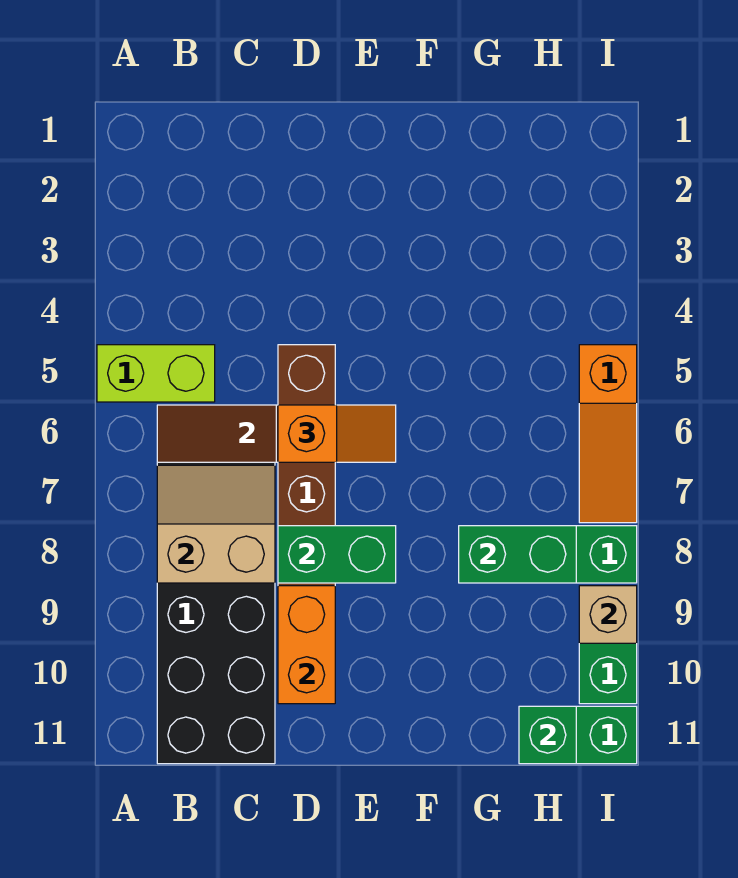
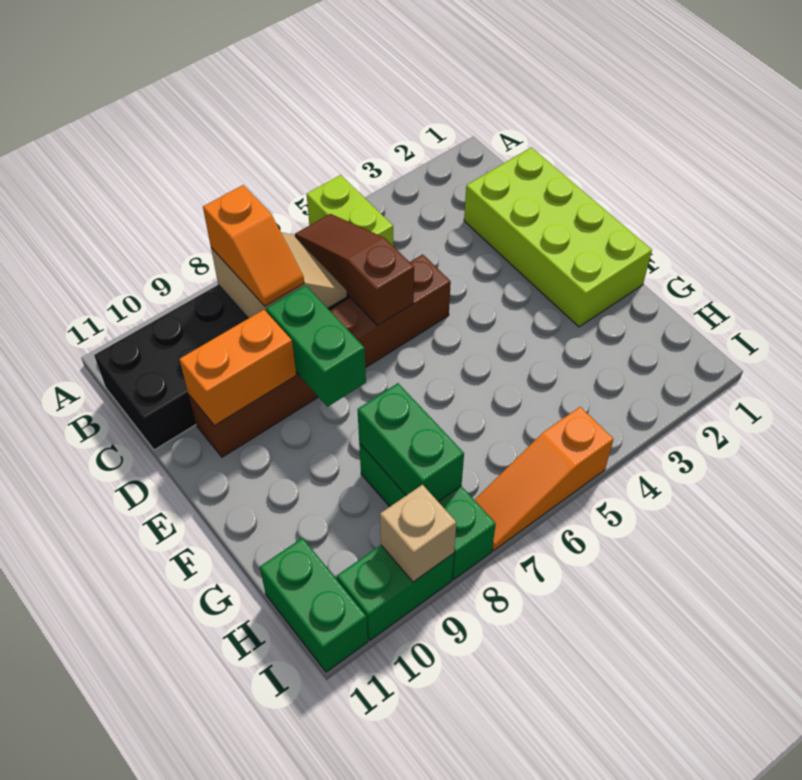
none -> lime 2x4 brick [464,147,652,327]
orange 1x2 slope [278,405,396,462] -> orange 1x2 slope moved to [203,185,304,306]
green 1x1 brick [519,706,576,764] -> none

